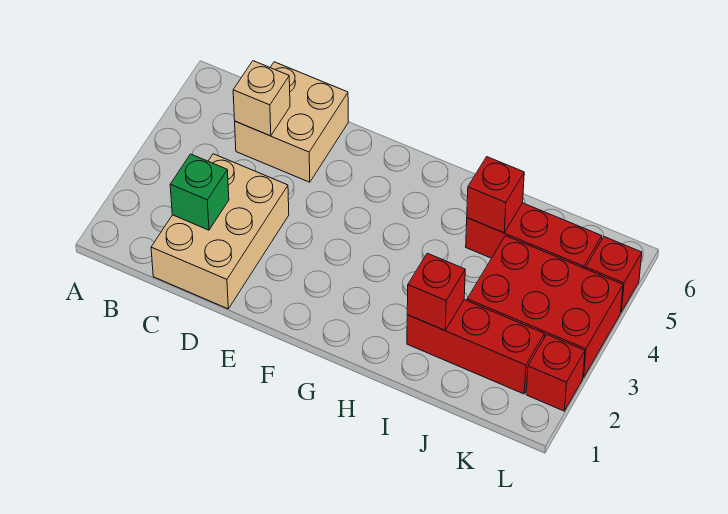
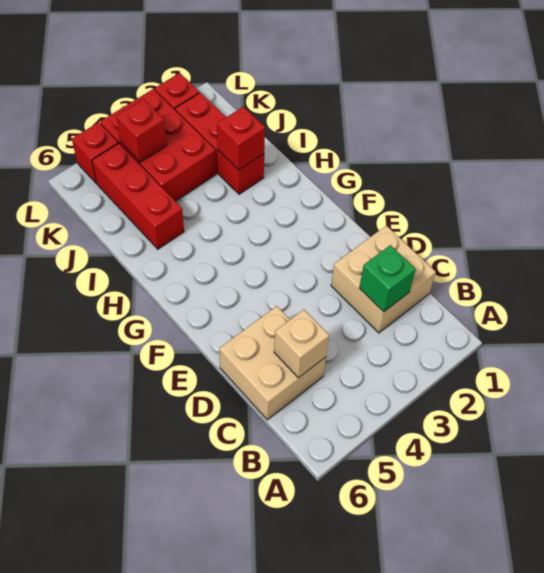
tan 2x3 brick [151,154,289,309] -> tan 2x2 brick [331,226,436,333]
red 1x1 brick [467,157,524,233] -> red 1x1 brick moved to [116,99,167,162]

